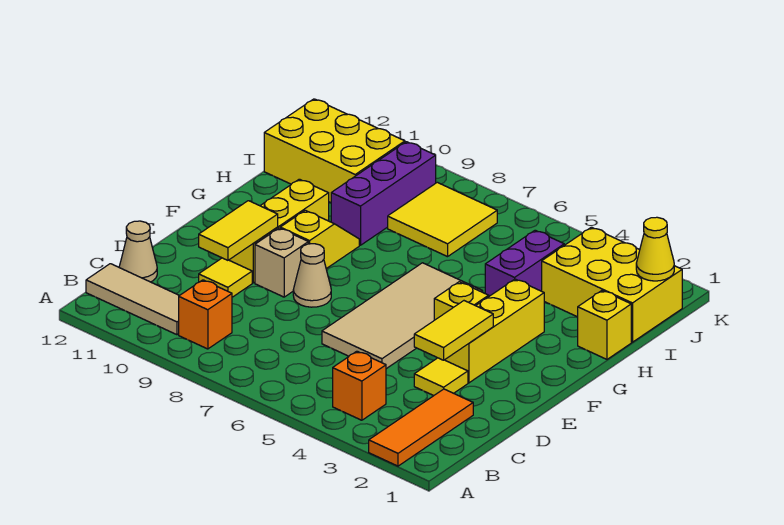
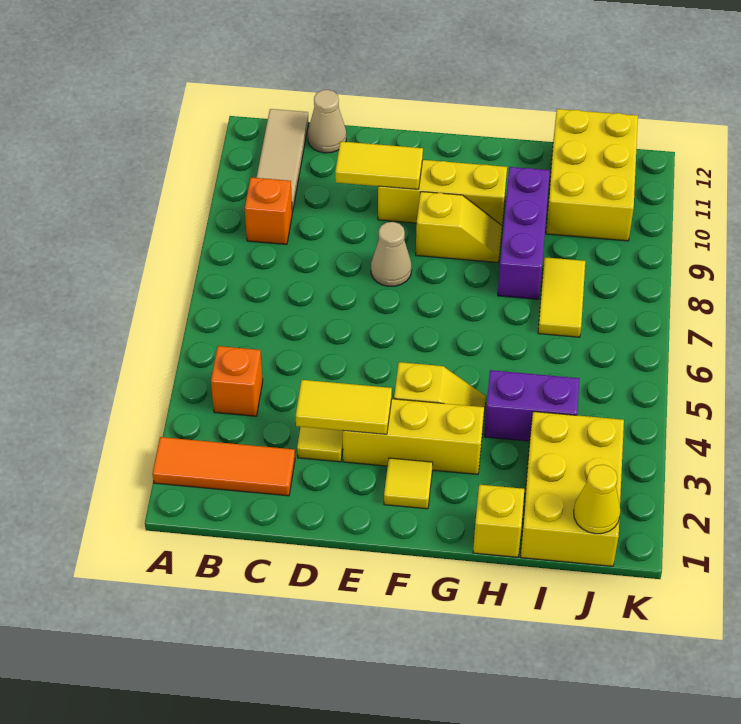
tan 2x4 tile [322,263,483,369] -> none
yellow 1x1 tile [199,258,252,297] -> yellow 1x1 tile moved to [384,458,433,509]
tan 1x1 brick [255,228,308,297] -> none
purple 1x3 brick [331,142,436,245] -> purple 1x3 brick turned to [498,167,550,299]
yellow 2x2 tile [388,182,497,257] -> yellow 1x2 tile [538,257,585,337]

